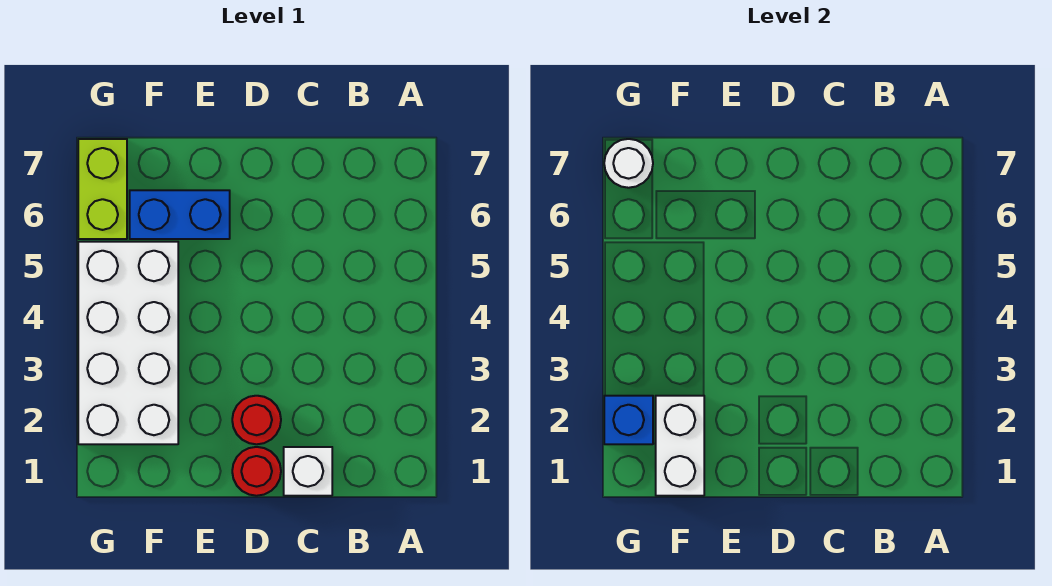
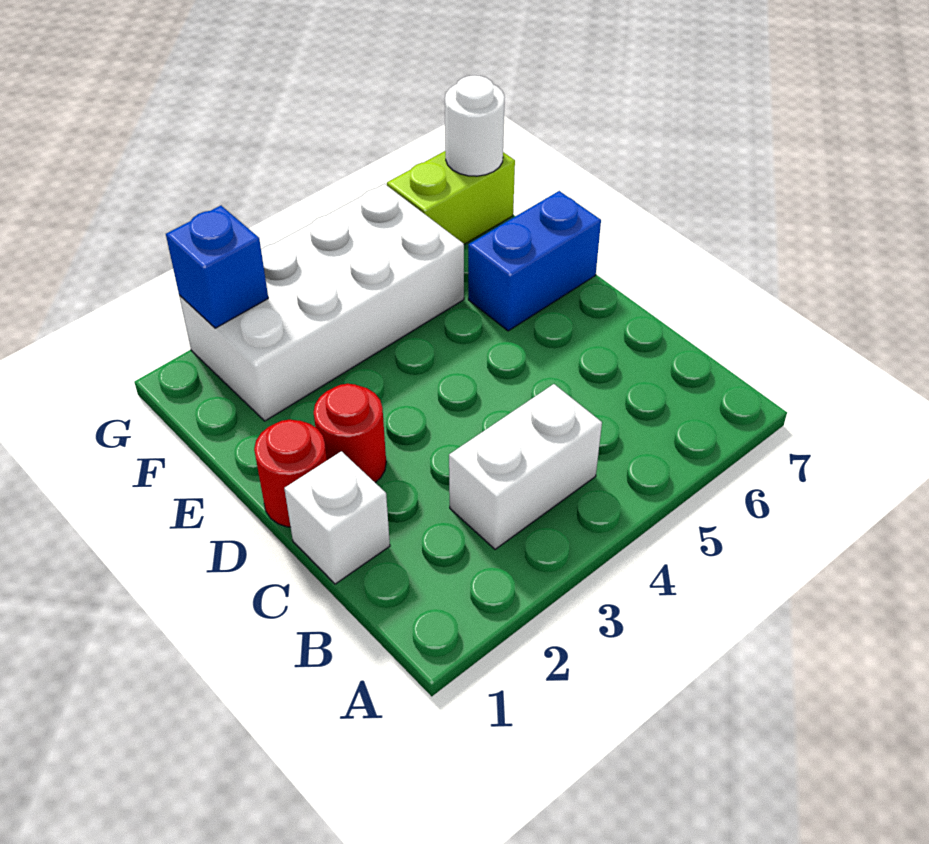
blue 1x2 brick [130,190,230,239] -> blue 1x2 brick turned to [468,191,601,331]
white 1x2 brick [656,396,704,496] -> white 1x2 brick moved to [449,384,602,549]

